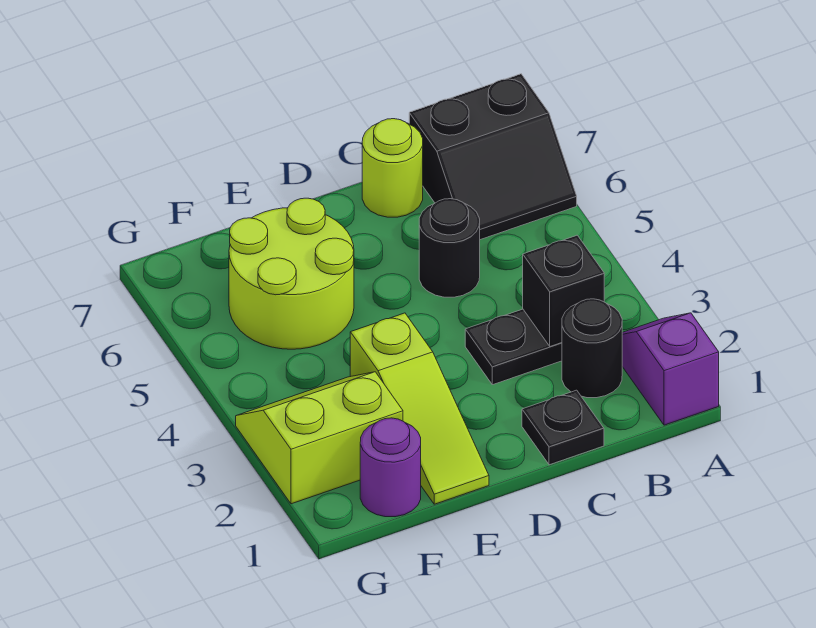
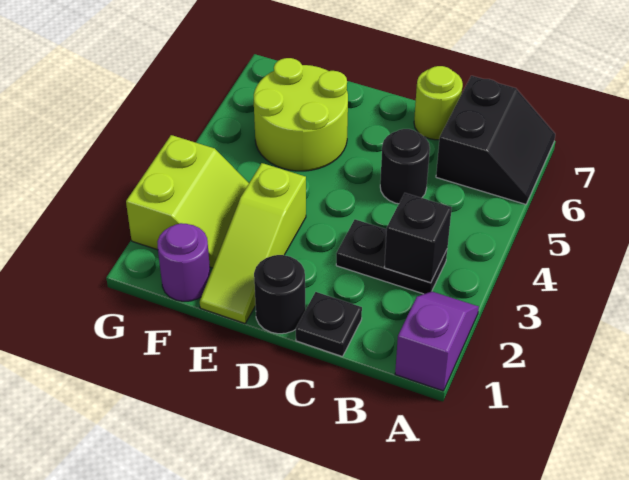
black 2x2 slope [409,74,577,240] -> black 2x2 slope turned to [436,76,555,204]
black 1x1 round brick [562,299,622,398] -> black 1x1 round brick moved to [254,255,305,334]
lime 2x2 slope [236,372,403,504] -> lime 2x2 slope turned to [126,135,249,268]

